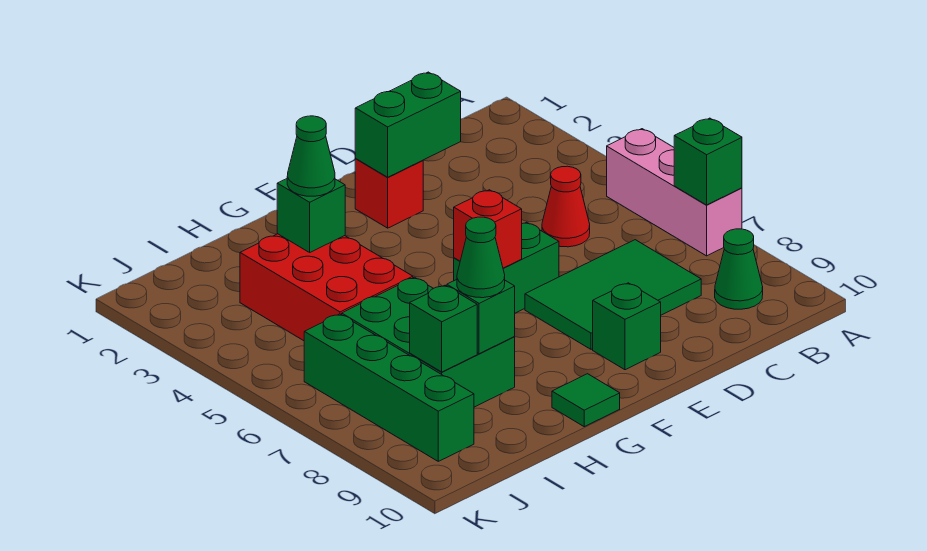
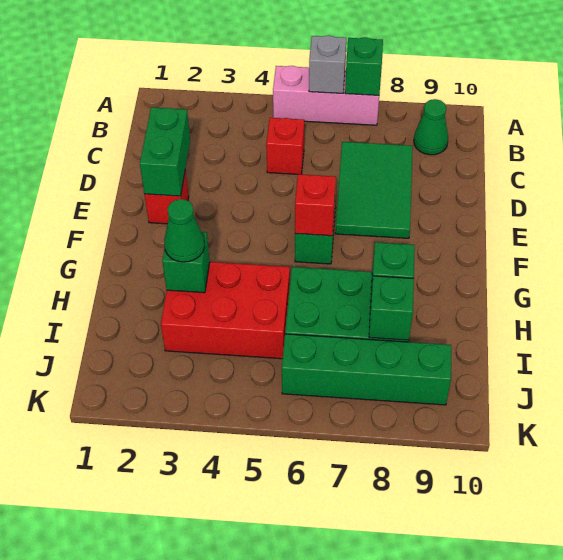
none -> grey 1x1 brick [309,35,346,93]
red 1x1 cone [542,166,590,247] -> red 1x1 brick [266,118,304,174]
green 1x1 brick [593,283,661,370] -> none
green 1x1 tile [552,374,620,427] -> none
green 1x1 cone [457,217,505,298] -> none

